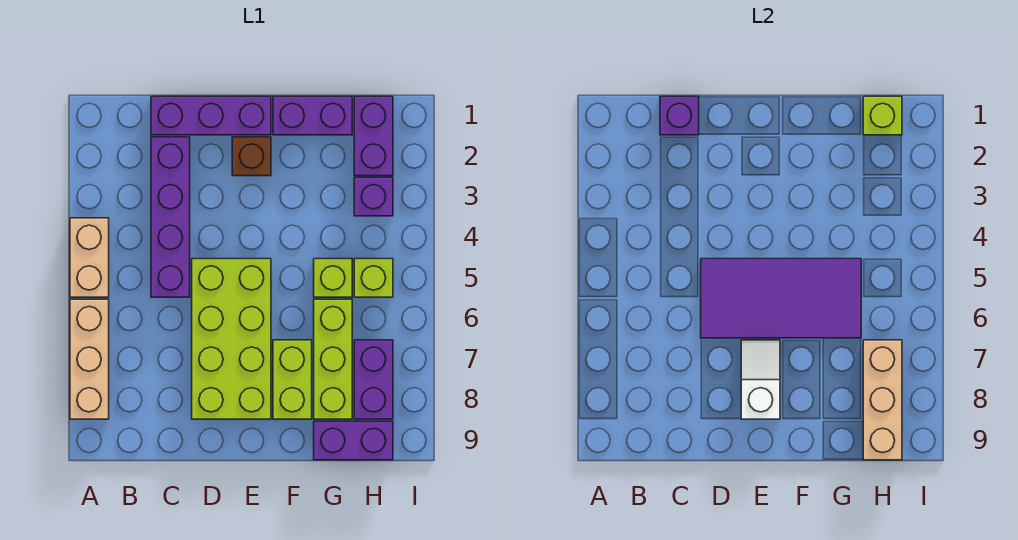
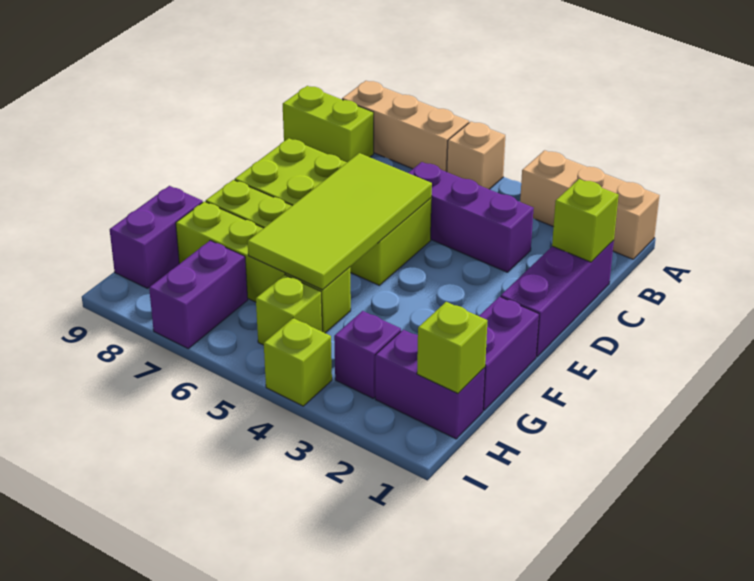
tan 1x2 brick [70,218,109,297] -> tan 1x1 brick [447,122,505,189]
none -> lime 1x2 brick [283,86,374,162]
purple 1x1 brick [660,96,699,135] -> lime 1x1 brick [552,179,619,262]
purple 1x4 brick [151,137,190,297] -> purple 1x3 brick [409,162,534,272]
purple 2x4 tile [701,259,861,338] -> lime 2x4 tile [247,153,432,290]
brown 1x1 brick [232,137,271,176] -> none
white 1x2 slope [741,340,780,419] -> none
purple 1x2 brick [354,340,393,419] -> purple 1x2 brick turned to [149,241,248,349]
tan 1x3 brick [863,340,902,460] -> tan 1x3 brick moved to [520,150,660,259]
none -> lime 1x1 brick [264,318,332,406]

